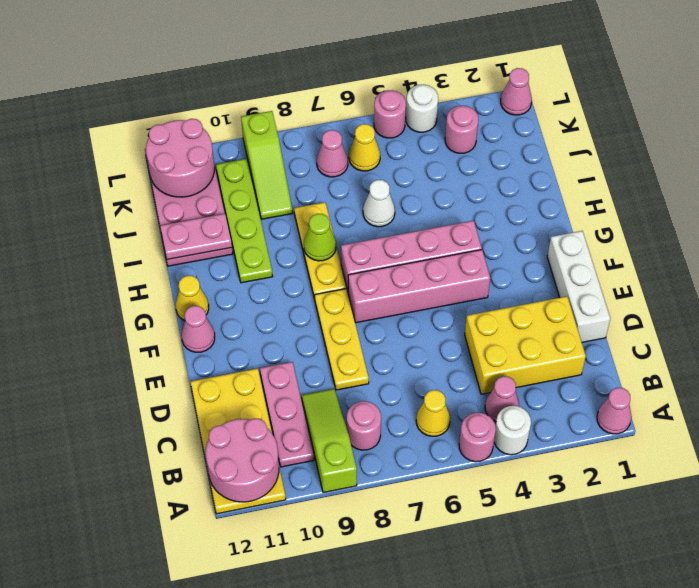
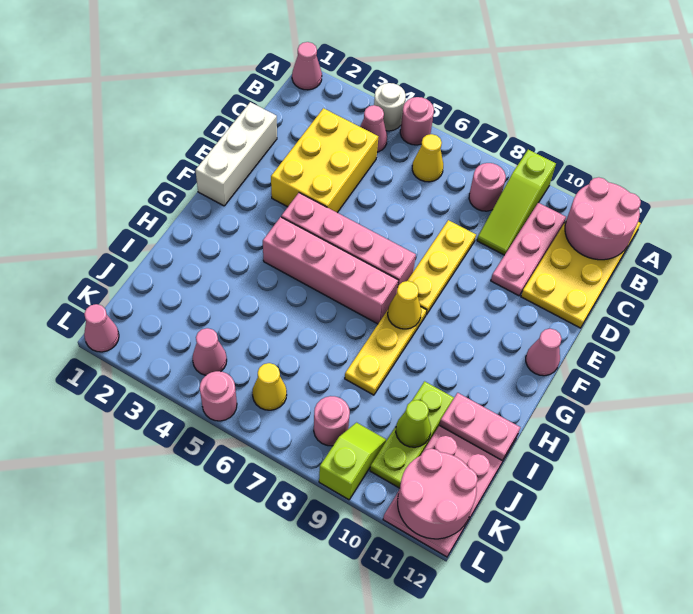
yellow 2x3 brick [465,296,586,394] -> yellow 2x3 brick turned to [271,108,378,213]
yellow 1x1 cone [176,276,209,321] -> yellow 1x1 cone moved to [388,281,421,329]
lime 1x1 cone [304,214,336,261] -> lime 1x1 cone moved to [396,400,431,447]
lime 1x4 plate [216,159,273,283] -> lime 1x3 plate [370,381,454,488]
white 1x1 cone [363,180,395,227] -> none
lime 1x3 slope [241,111,293,219] -> lime 1x2 slope [319,423,386,500]
pink 1x1 round brick [445,106,478,153] -> pink 1x1 round brick moved to [314,396,350,446]
pink 1x1 cone [317,130,348,177] -> pink 1x1 cone moved to [192,328,227,375]
white 1x1 round brick [406,84,438,132] -> none

